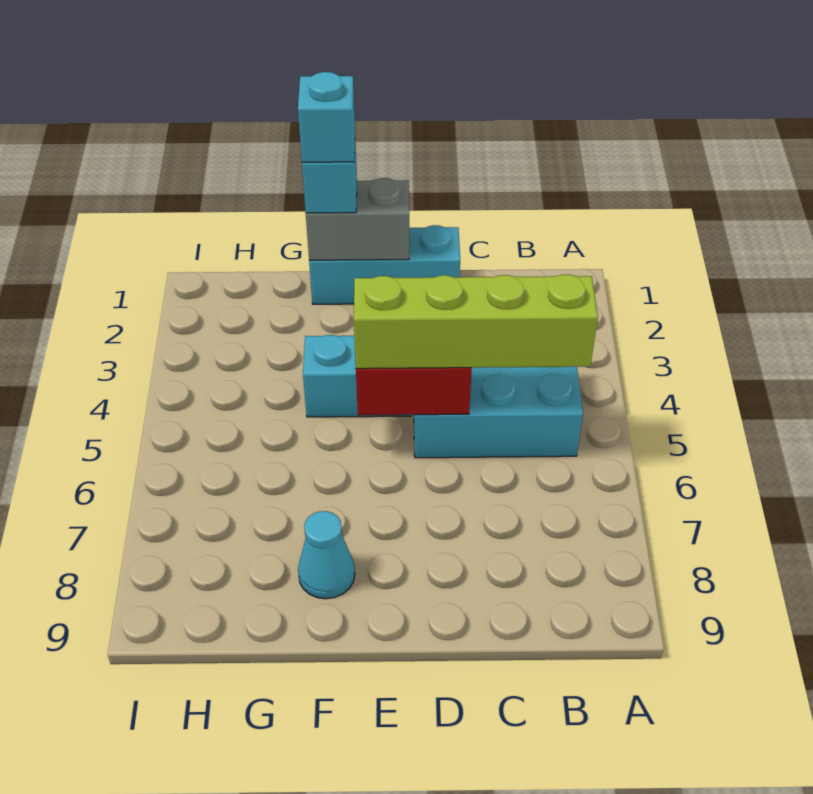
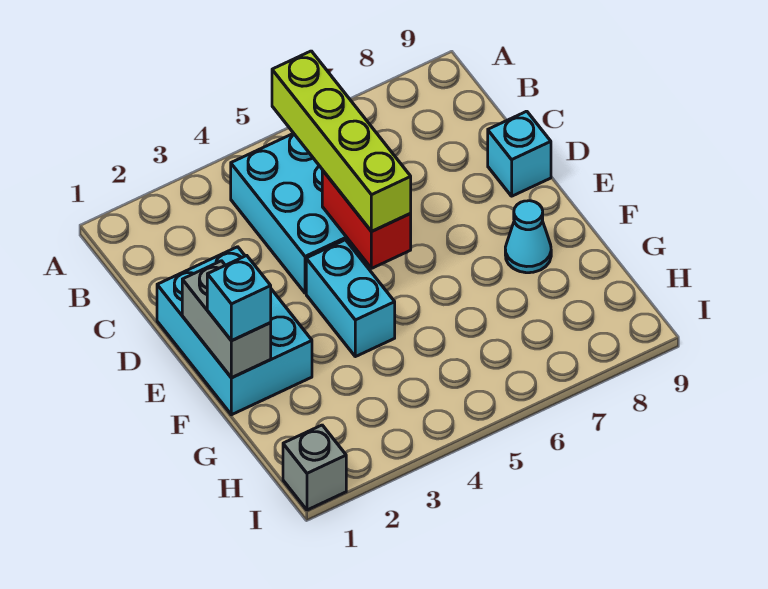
cyan 1x3 brick [309,225,460,304] -> cyan 2x3 brick [157,247,312,415]
cyan 1x1 brick [298,72,355,162] -> cyan 1x1 brick moved to [488,111,551,196]
none -> grey 1x1 brick [283,425,346,510]

